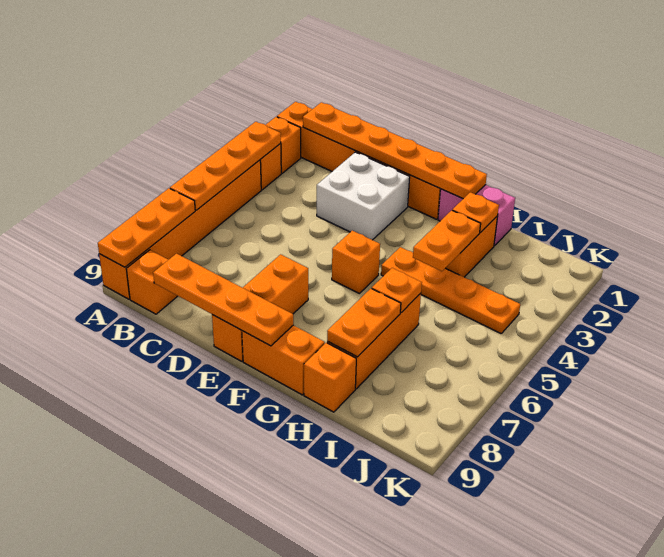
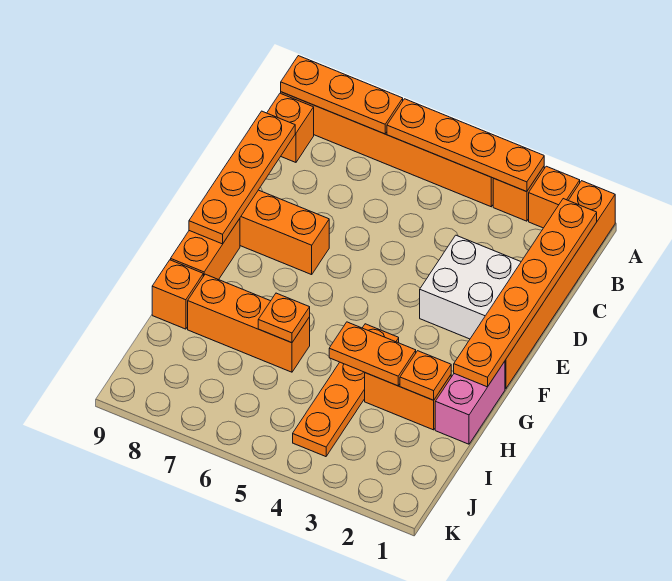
orange 1x1 brick [332,231,380,293] -> none
orange 1x2 plate [327,289,401,357] -> none

